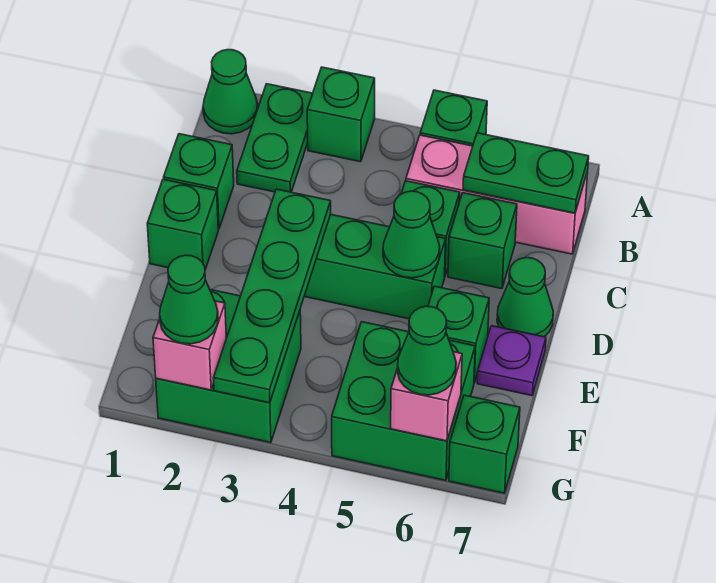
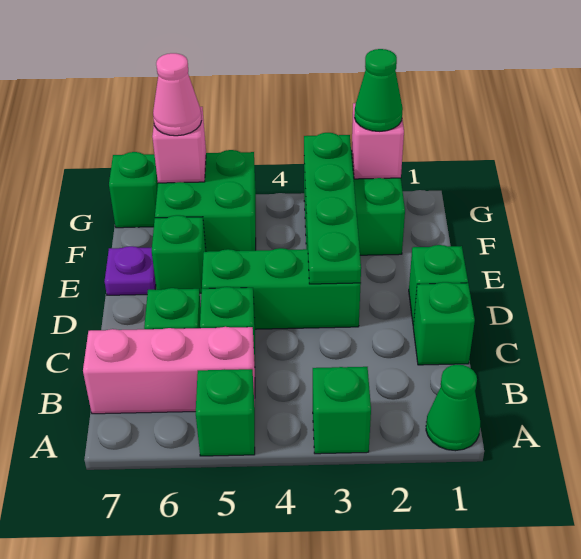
green 1x2 plate [237,84,313,192] -> none
green 1x2 plate [463,133,589,213] -> none
green 1x1 cone [383,191,440,278] -> none
green 1x1 cone [497,258,553,337] -> none
green 1x1 cone [397,306,456,395] -> pink 1x1 cone [153,53,202,136]

